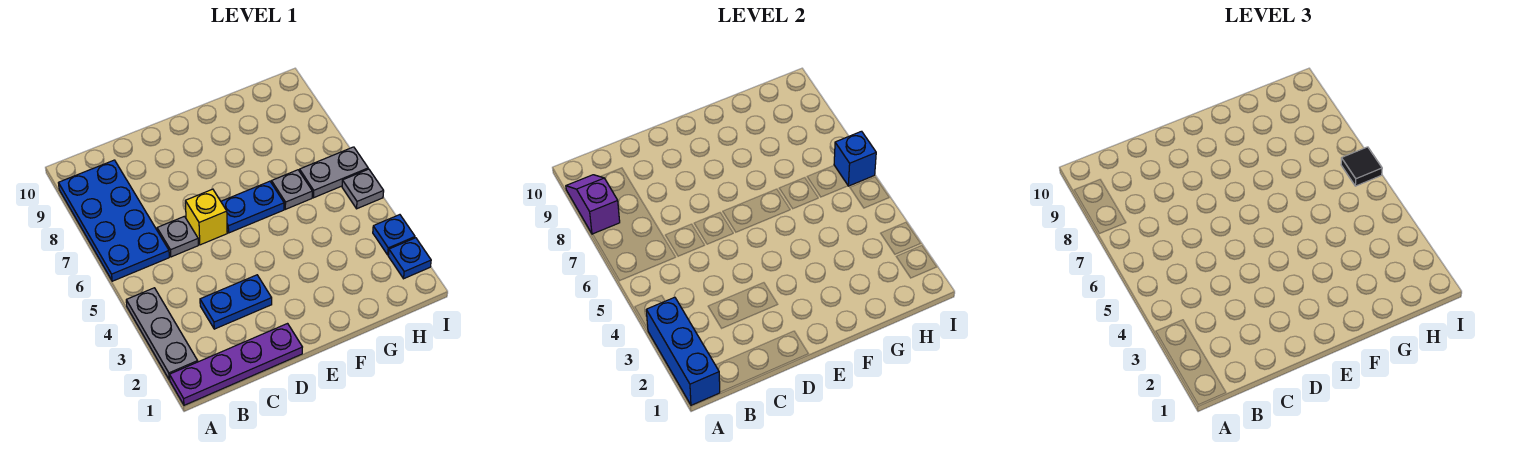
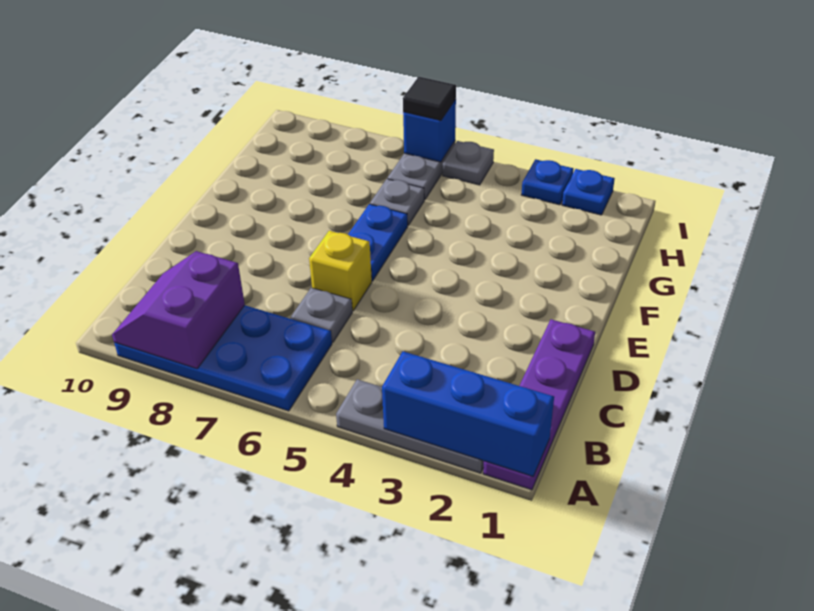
purple 1x2 slope [566,175,620,234] -> purple 2x2 slope [112,251,245,369]
blue 1x2 plate [200,275,272,329] -> none

